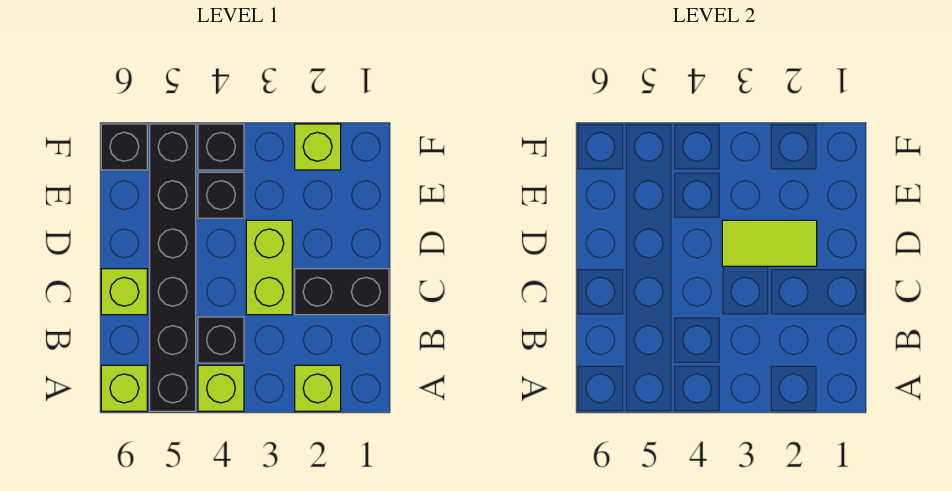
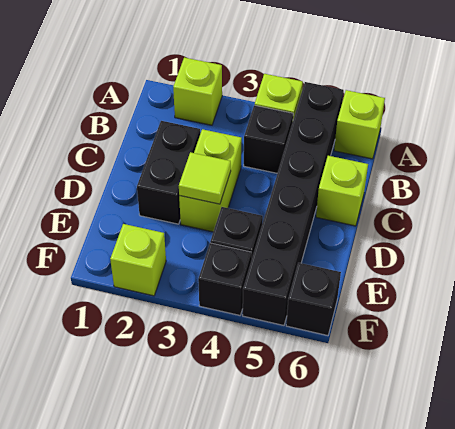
black 1x2 brick [295,269,389,315] -> black 1x2 brick turned to [137,121,200,224]
lime 1x2 tile [722,220,817,266] -> lime 1x1 tile [179,152,231,204]

